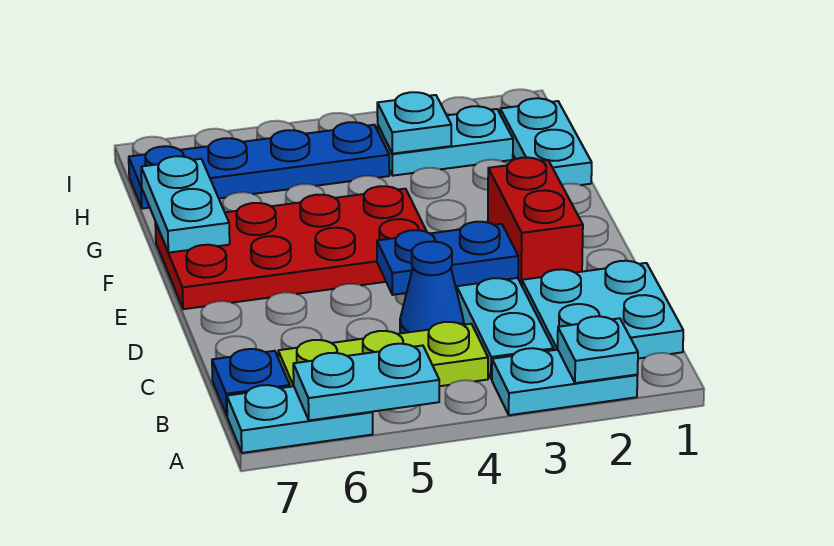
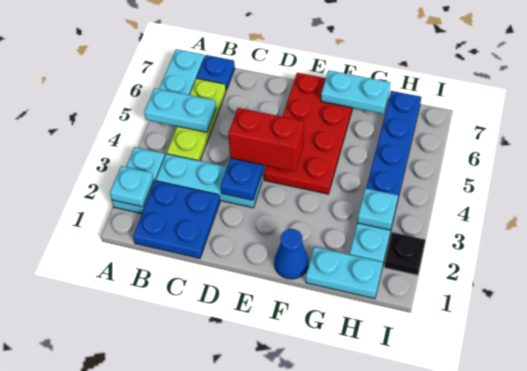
cyan 1x2 plate [293,344,439,420] -> cyan 1x2 plate turned to [144,88,216,132]
cyan 2x2 plate [522,261,683,358] -> blue 2x2 plate [133,181,220,258]
blue 1x1 cone [400,241,464,333] -> blue 1x1 cone moved to [274,229,309,279]
red 1x2 brick [488,158,583,285] -> red 1x2 brick moved to [228,108,304,172]
none -> black 1x1 plate [384,232,425,275]

